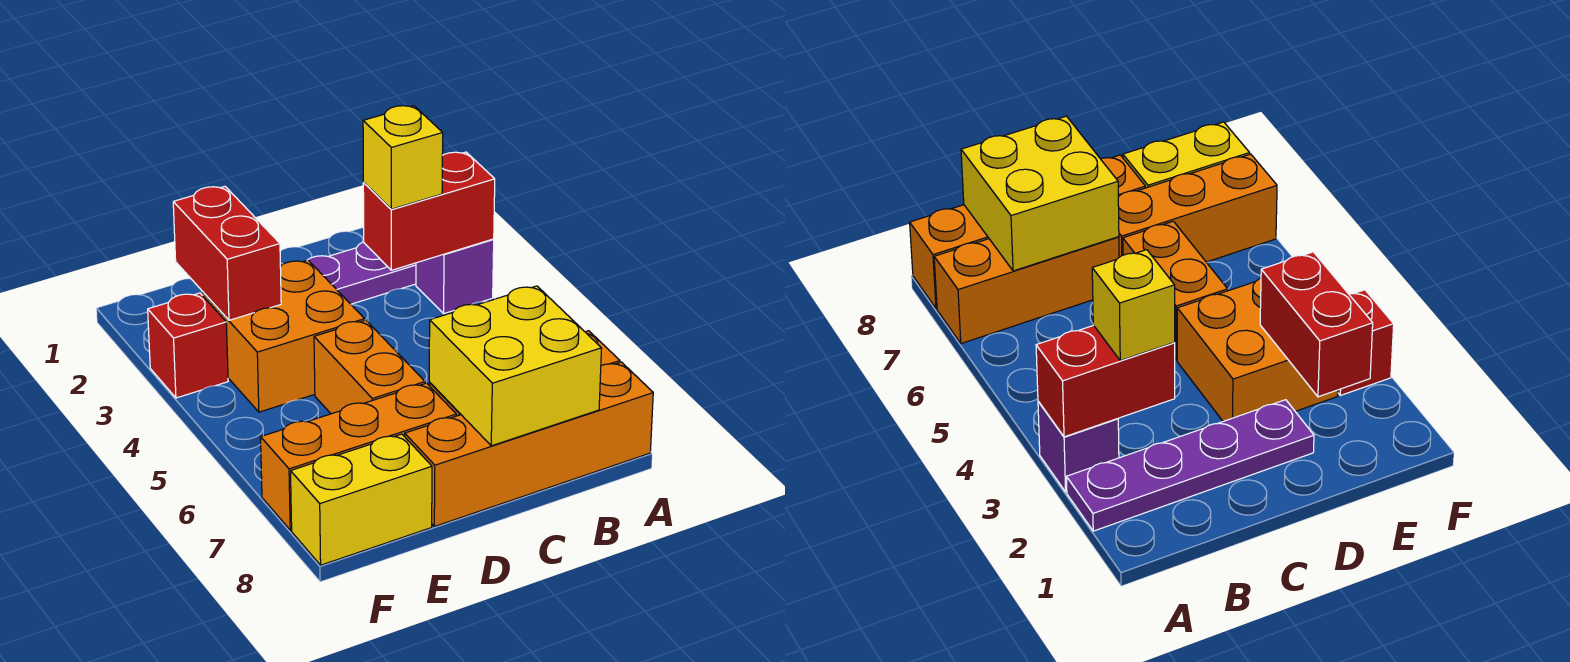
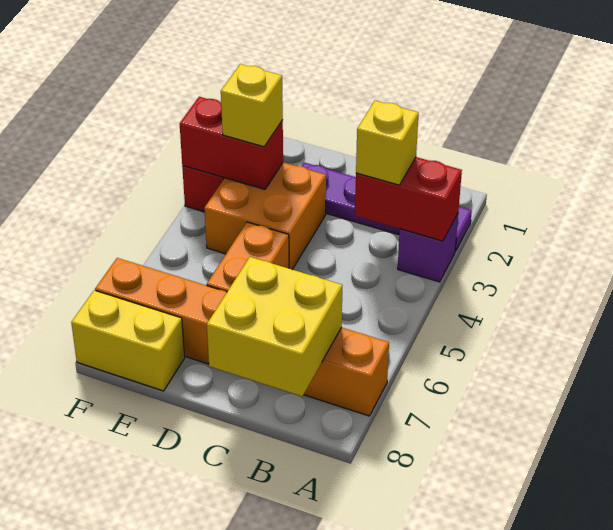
orange 1x4 brick [405,362,653,527] -> none
red 1x2 brick [173,186,281,320] -> red 1x2 brick turned to [180,97,283,189]
none -> yellow 1x1 brick [221,64,283,147]

